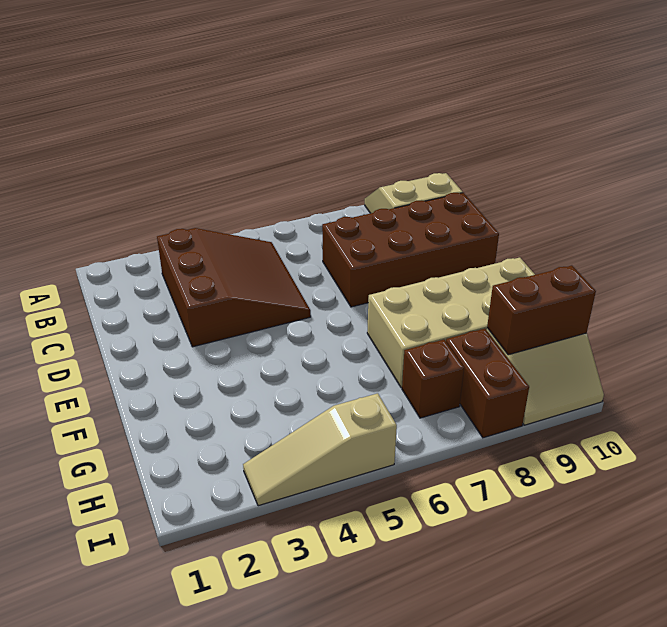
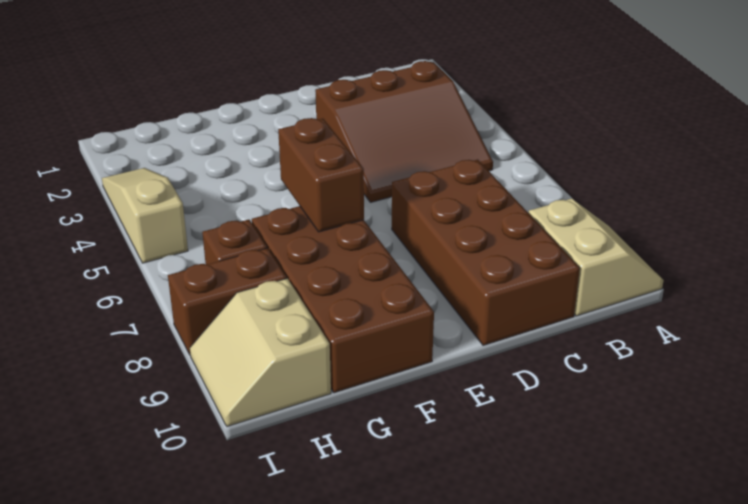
tan 2x4 brick [367,257,535,388] -> brown 2x4 brick [252,206,434,393]
brown 1x2 brick [487,265,596,355] -> brown 1x2 brick moved to [278,118,364,232]

